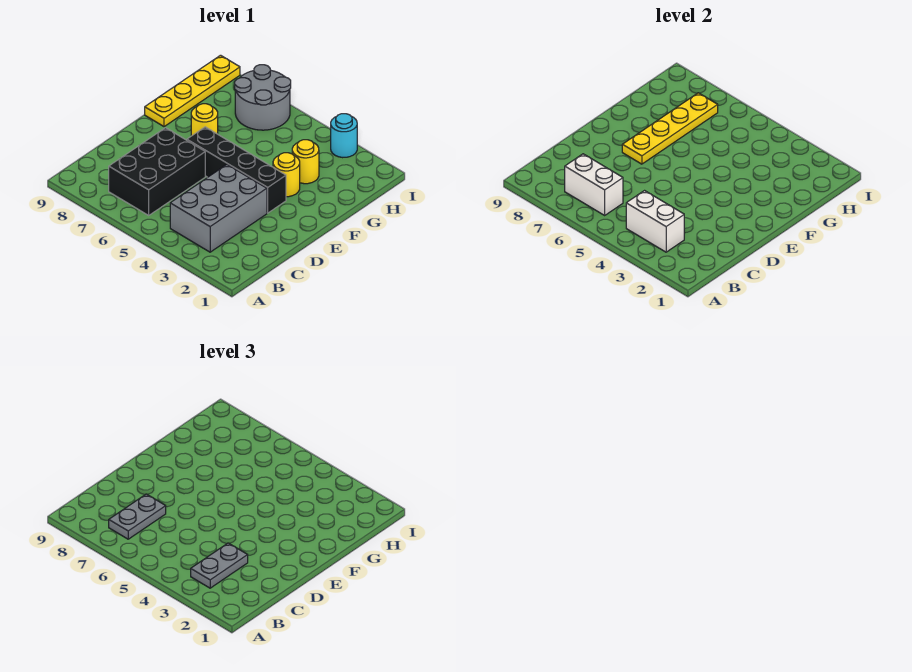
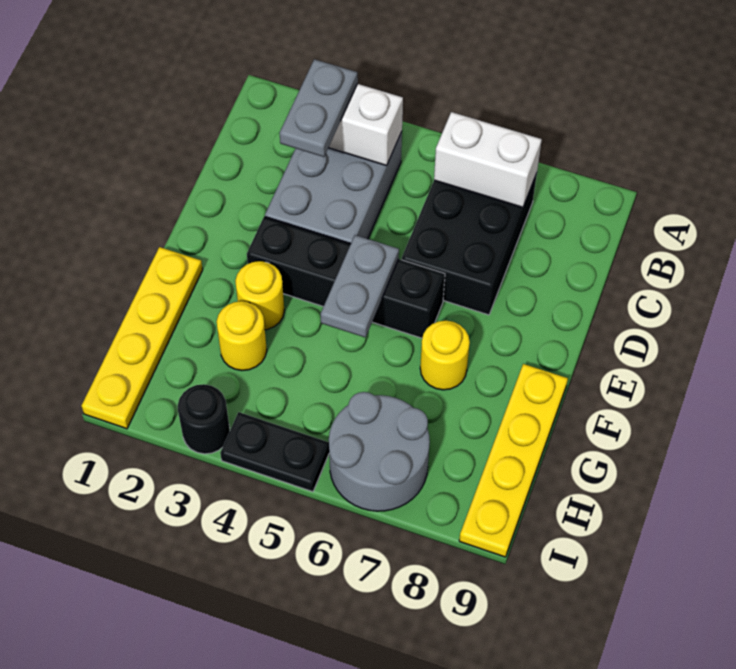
grey 1x2 plate [109,494,166,539] -> grey 1x2 plate moved to [321,235,399,337]
yellow 1x4 plate [622,93,718,164] -> yellow 1x4 plate moved to [82,247,203,429]
cyan 1x1 round brick [331,114,357,158] -> black 1x1 round brick [178,384,230,454]
none -> black 1x2 plate [220,412,329,492]

